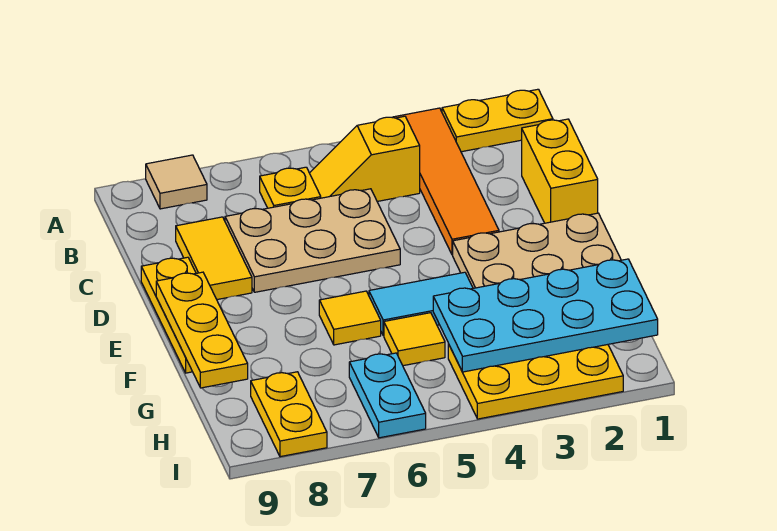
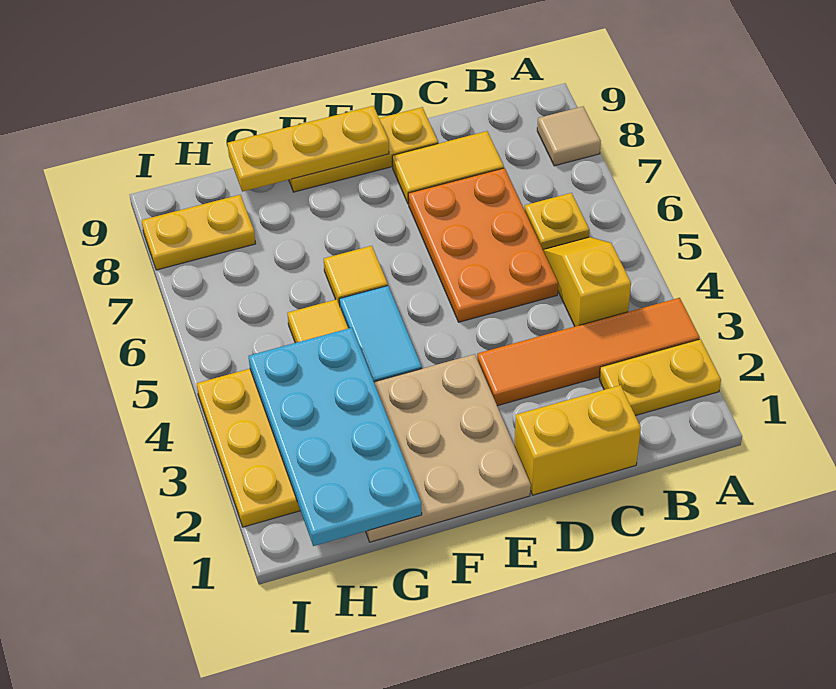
yellow 1x2 plate [442,89,553,152] -> yellow 1x2 plate turned to [599,339,721,416]
tan 2x3 plate [225,189,400,292] -> orange 2x3 plate [408,168,558,322]
cyan 1x2 plate [349,353,426,438] -> none

